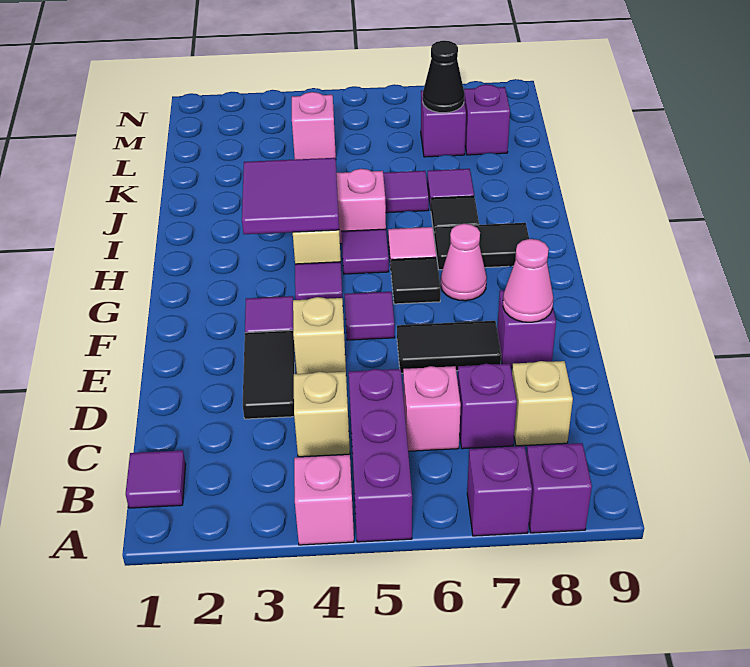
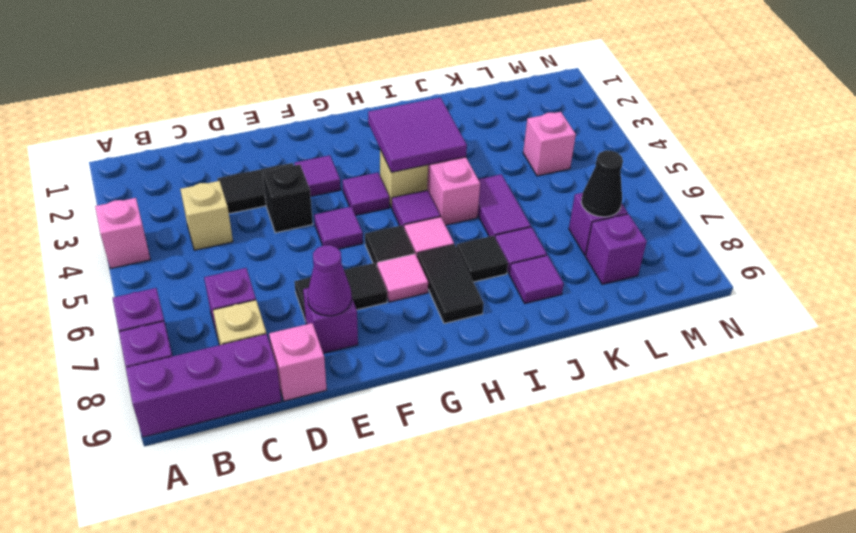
purple 1x3 brick [349,369,412,542] -> purple 1x3 brick moved to [126,334,281,437]
purple 1x1 tile [126,450,186,508] -> purple 1x1 tile moved to [509,255,564,303]
pink 1x1 brick [403,366,461,451] -> pink 1x1 brick moved to [269,323,327,401]
tan 1x1 brick [293,297,346,374] -> black 1x1 brick [262,165,313,233]
black 1x2 tile [397,321,501,373] -> black 1x2 tile turned to [295,263,387,321]
pink 1x1 cone [503,239,553,322] -> purple 1x1 cone [307,245,352,316]
pink 1x1 cone [441,224,487,301] -> pink 1x1 tile [377,254,428,302]

